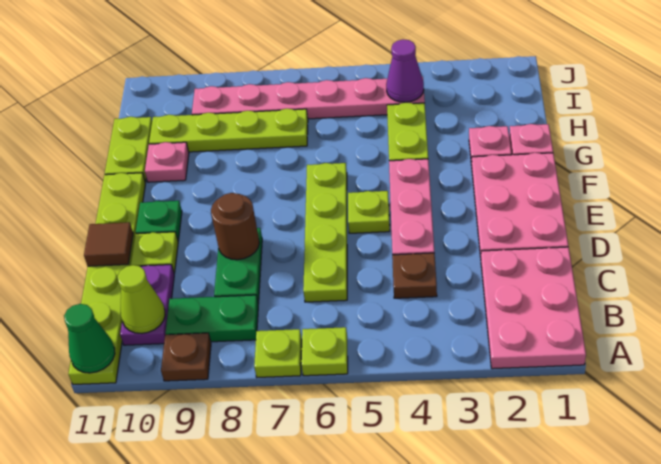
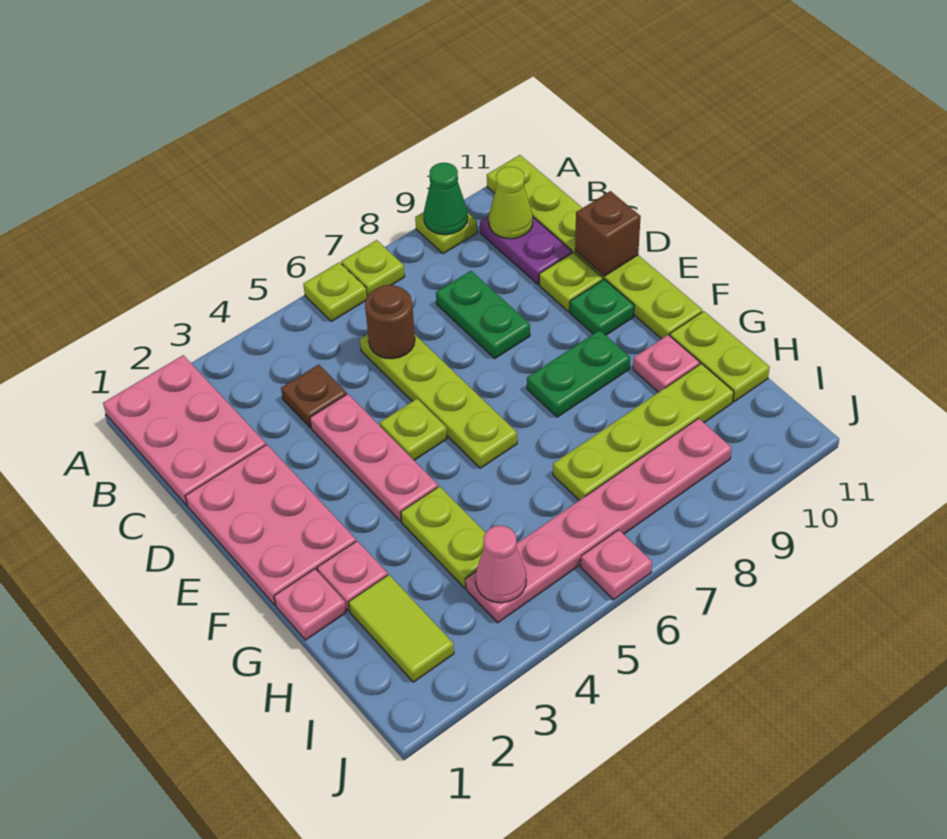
brown 1x1 plate [161,333,211,381] -> lime 1x1 plate [415,212,477,254]
green 1x1 cone [64,304,115,373] -> green 1x1 cone moved to [424,163,468,235]
green 1x2 plate [165,295,258,342] -> green 1x2 plate moved to [527,330,630,417]
brown 1x1 round brick [211,193,259,260] -> brown 1x1 round brick moved to [365,285,415,359]
brown 1x1 tile [84,222,133,266] -> brown 1x1 brick [575,191,641,276]
none -> lime 1x2 tile [349,575,454,682]
purple 1x1 cone [386,39,424,102] -> pink 1x1 cone [476,526,526,603]
none -> pink 1x1 plate [581,530,652,600]

